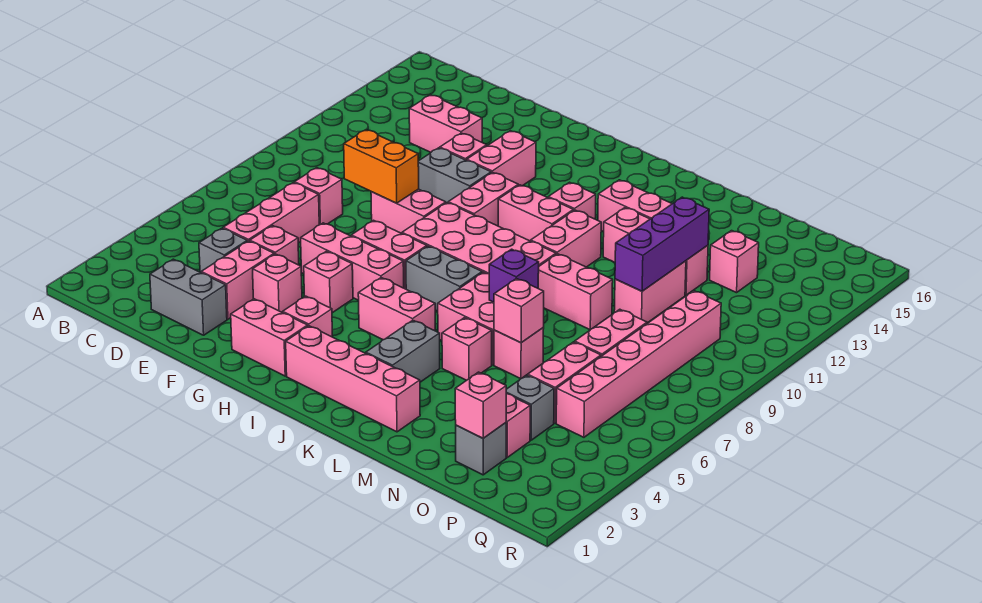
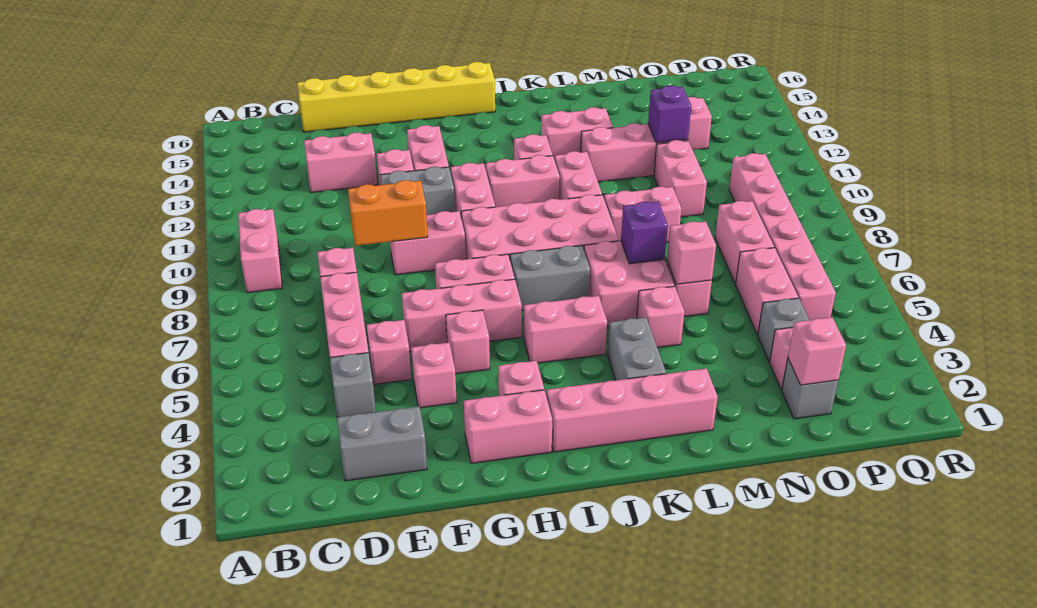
none -> yellow 1x6 brick [297,62,495,132]
pink 1x2 brick [201,241,274,319] -> pink 1x2 brick moved to [238,209,282,293]
purple 1x3 brick [615,197,709,291] -> purple 1x1 brick [648,86,691,143]

